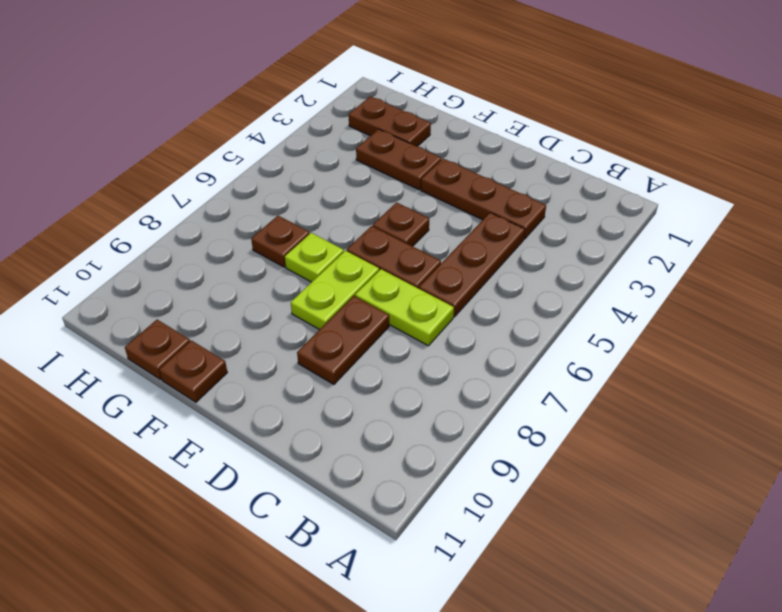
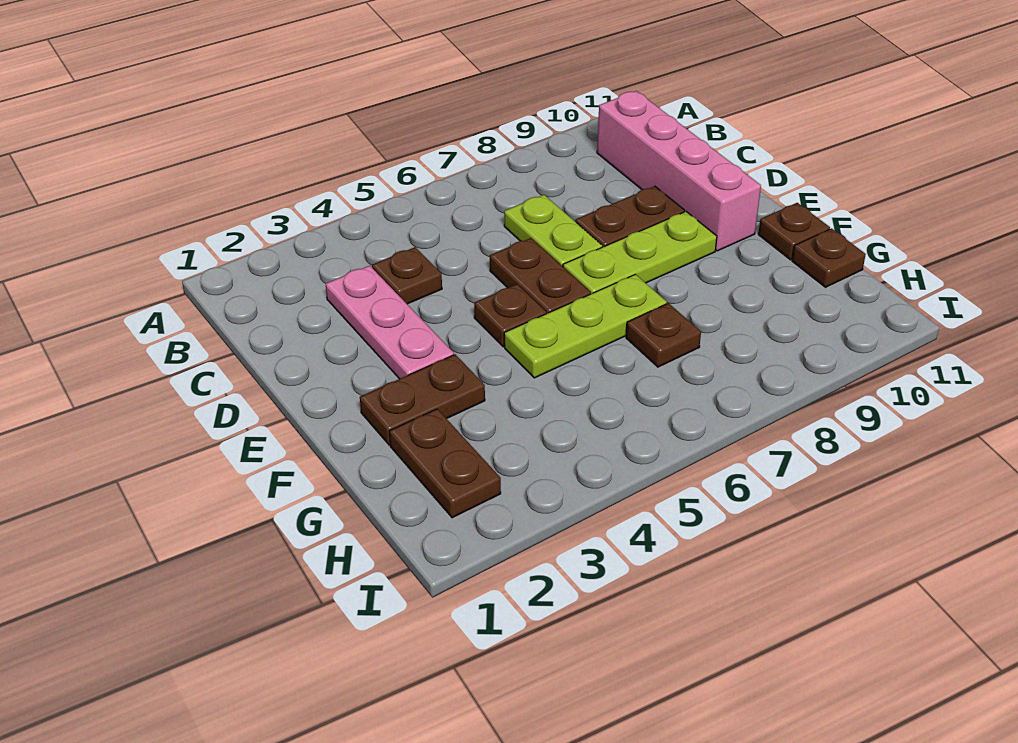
none -> pink 1x4 brick [597,91,761,251]
brown 1x3 plate [421,159,546,239] -> pink 1x3 plate [326,266,454,379]
brown 1x3 plate [419,213,525,317] -> brown 1x1 plate [372,247,442,304]
lime 1x2 plate [291,251,379,330] -> lime 1x3 plate [563,212,717,294]
brown 1x2 plate [356,129,441,190] -> brown 1x2 plate turned to [360,354,485,445]
lime 1x1 plate [285,233,344,282] -> lime 1x3 plate [504,274,667,378]

